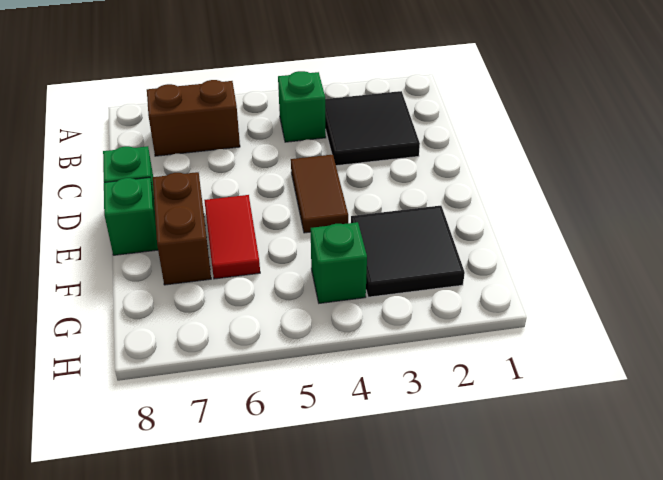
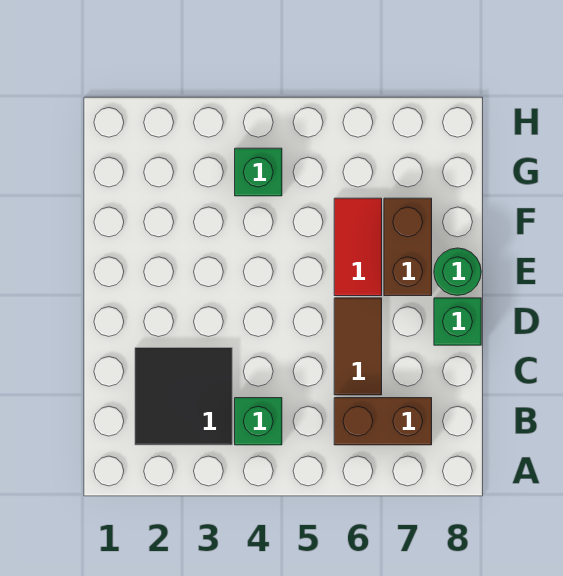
brown 1x2 tile [291,155,348,233] -> brown 1x2 tile moved to [334,298,382,395]
green 1x1 brick [104,178,158,255] -> green 1x1 round brick [434,248,481,295]
black 2x2 tile [351,206,465,297] -> none

